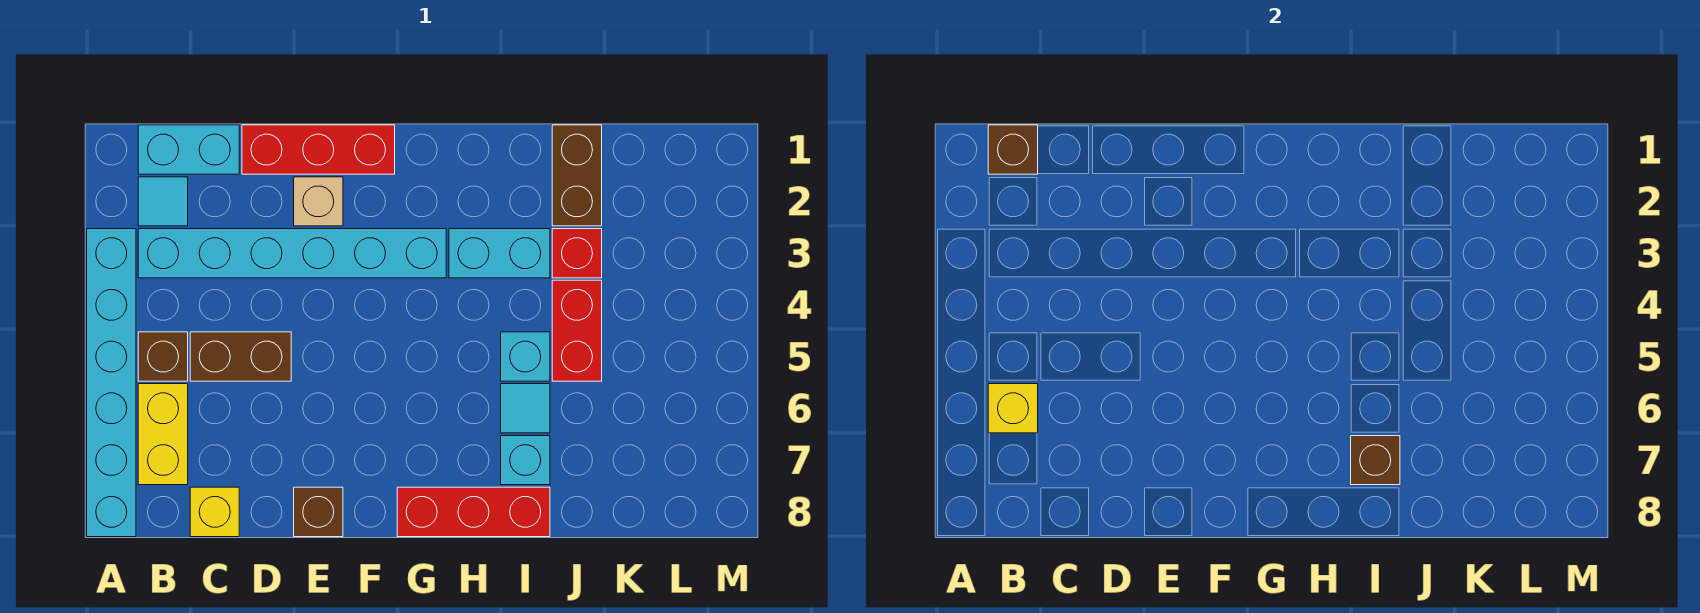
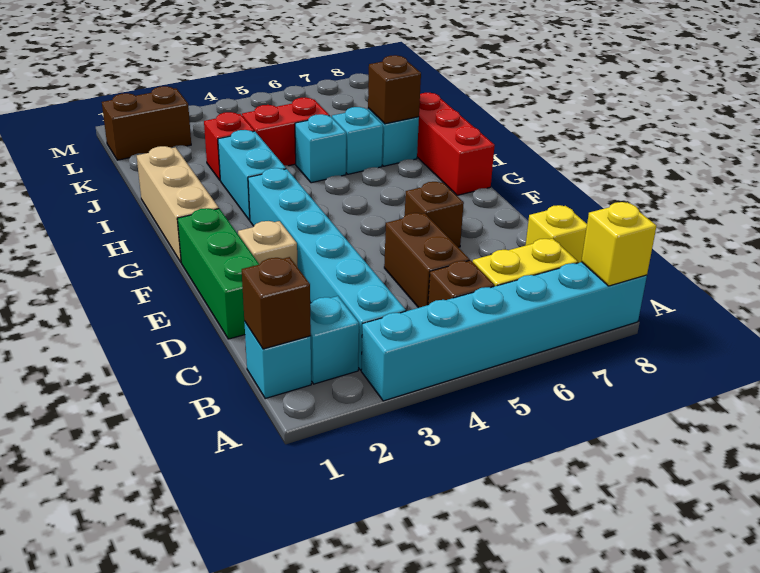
cyan 1x2 brick [138,125,239,174] -> cyan 1x1 brick [244,321,311,398]
cyan 1x1 tile [138,177,188,226] -> cyan 1x1 brick [310,296,359,384]
yellow 1x1 brick [988,384,1038,433] -> yellow 1x1 brick moved to [581,202,656,286]
red 1x3 brick [242,125,395,174] -> green 1x3 brick [177,208,259,339]
brown 1x1 brick [294,487,343,537] -> brown 1x1 brick moved to [405,182,464,247]
none -> tan 1x3 brick [137,146,219,262]
cyan 1x1 tile [501,384,550,433] -> cyan 1x1 brick [332,107,383,174]
brown 1x2 brick [552,125,602,226] -> brown 1x2 brick moved to [102,86,191,160]

